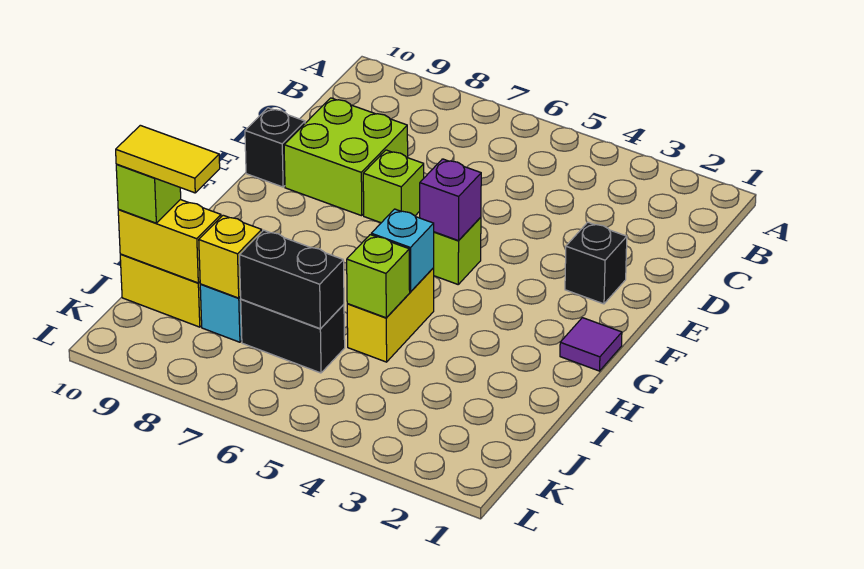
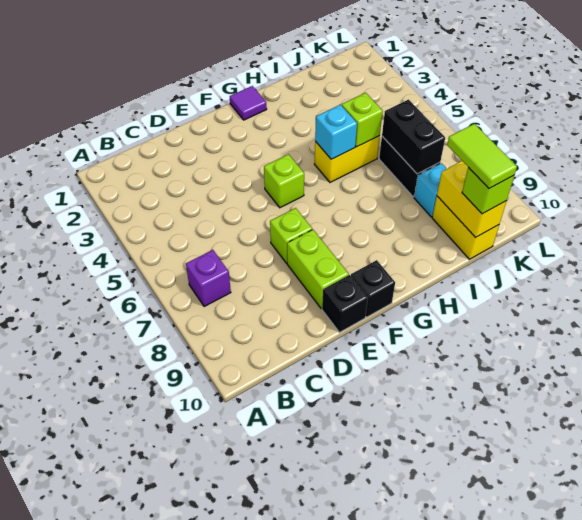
lime 2x2 brick [284,98,408,216] -> lime 1x2 brick [287,230,349,309]
black 1x1 brick [565,222,627,304] -> black 1x1 brick moved to [351,260,395,317]
purple 1x1 brick [420,159,481,241] -> purple 1x1 brick moved to [186,250,231,307]
yellow 1x1 brick [199,215,262,298] -> none
yellow 1x2 tile [116,125,220,193] -> lime 1x2 tile [447,124,517,188]

